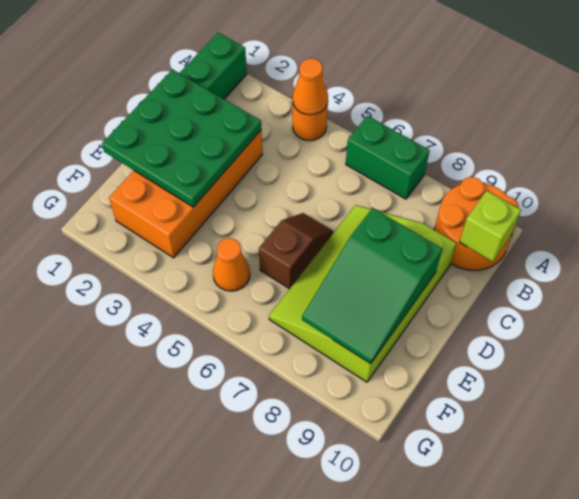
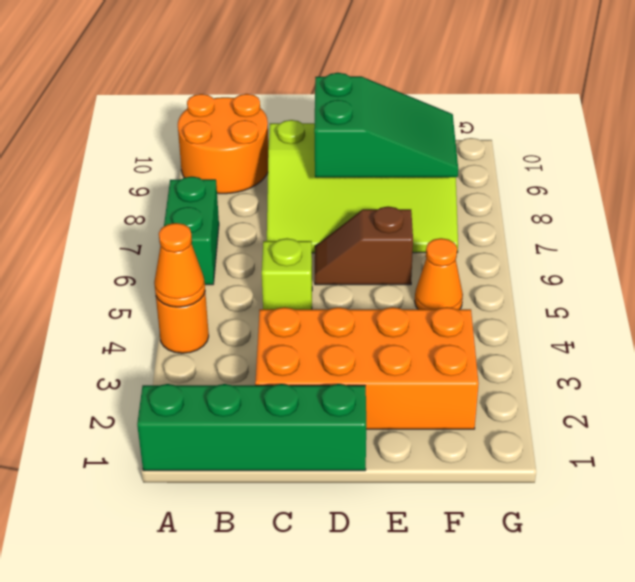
lime 1x1 brick [460,191,521,262] -> lime 1x1 brick moved to [262,238,312,309]
green 3x3 plate [102,70,261,207] -> none

